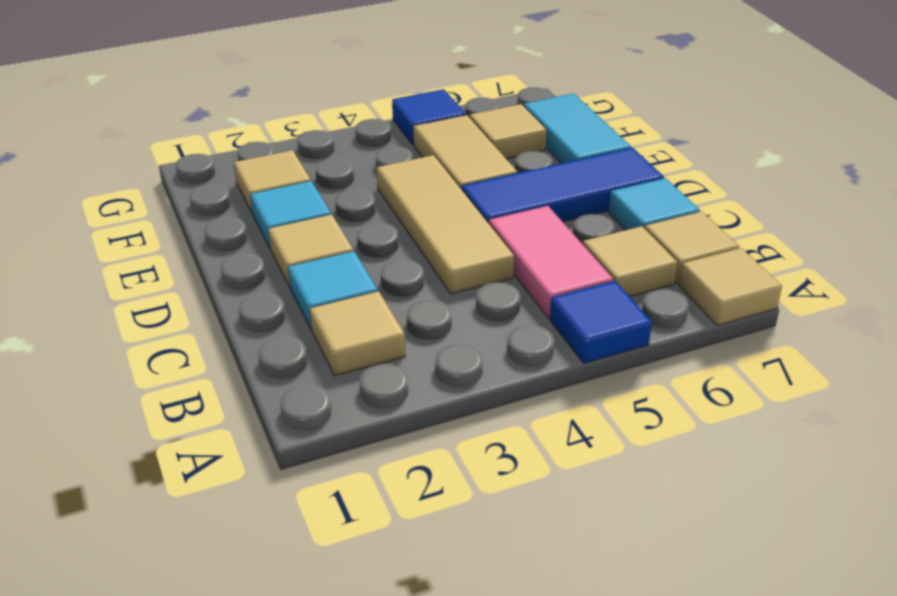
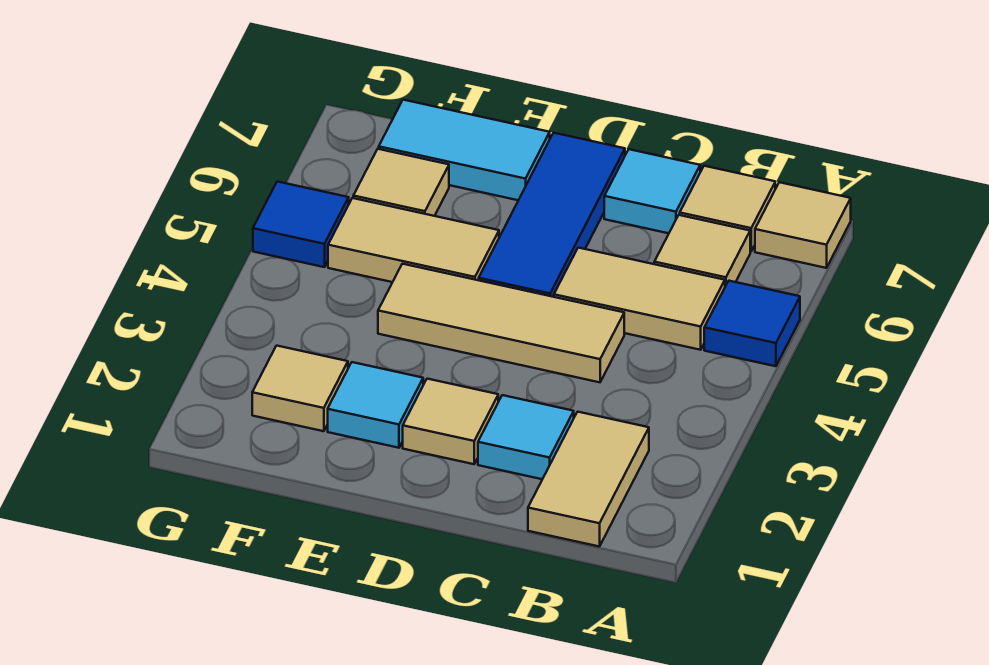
tan 1x1 tile [310,291,405,376] -> tan 1x2 tile [528,412,649,547]
pink 1x2 tile [489,206,613,318] -> tan 1x2 tile [554,248,725,350]

